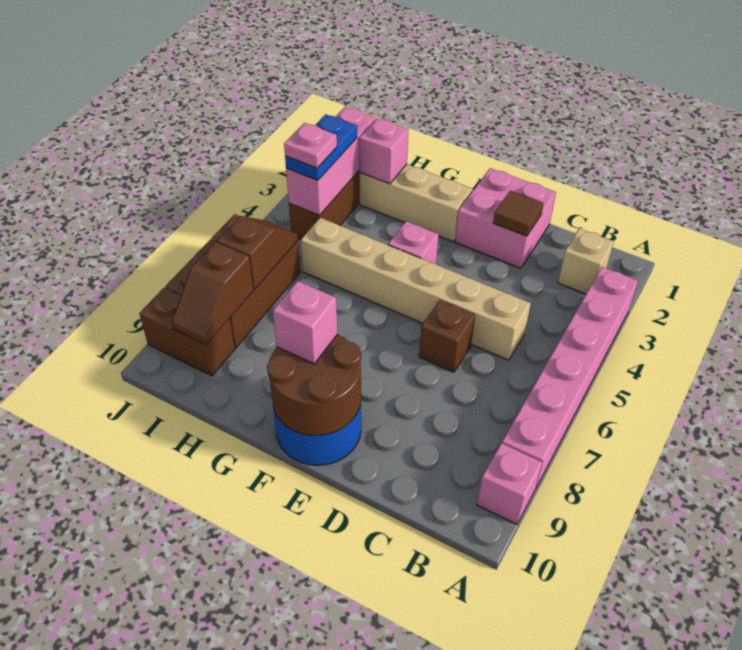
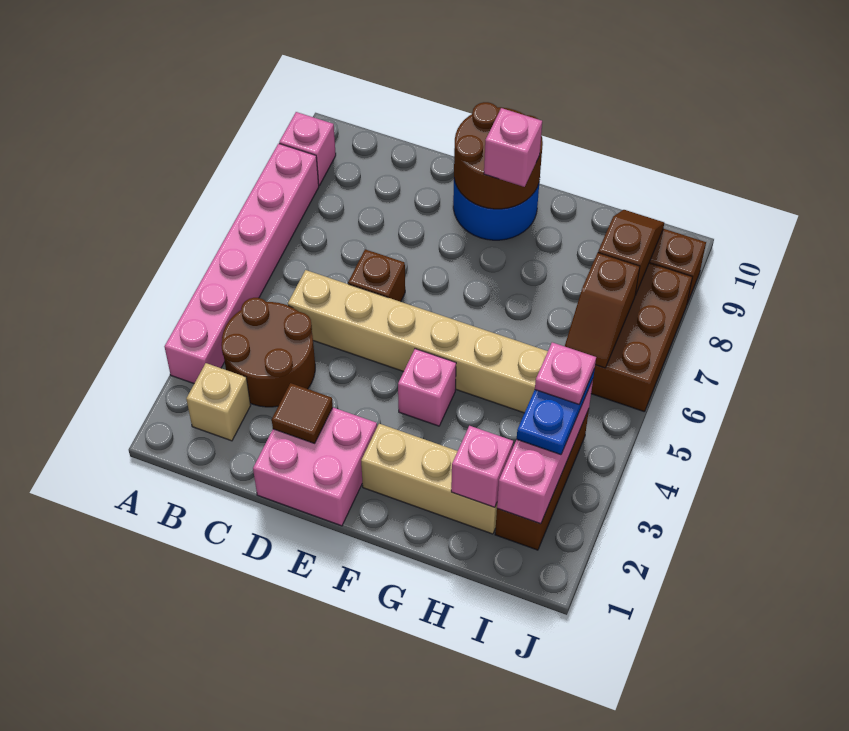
none -> brown 2x2 round brick [221,298,315,407]

